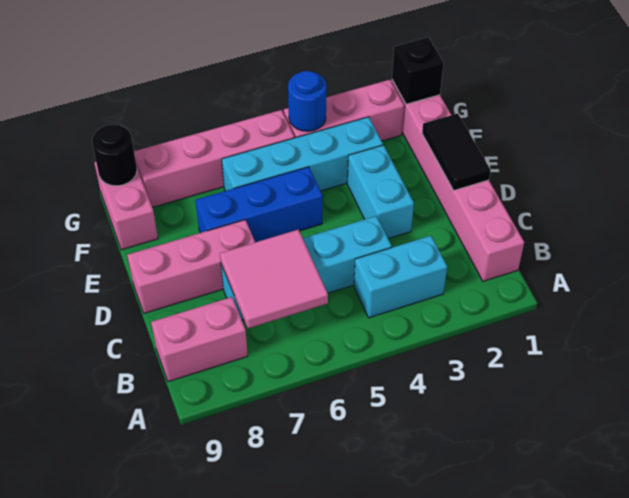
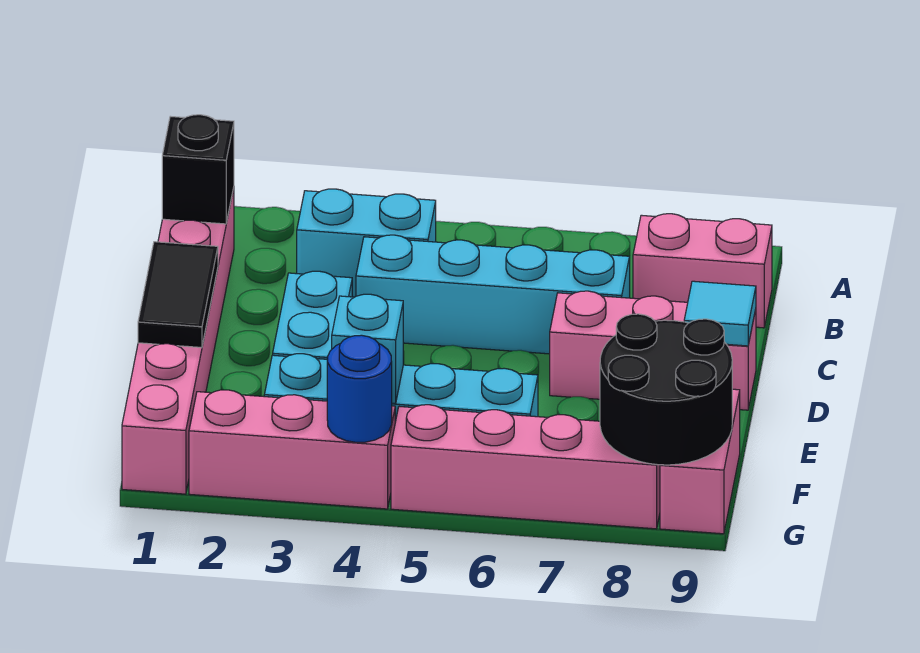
pink 2x2 tile [220,230,328,328] -> none
none -> cyan 1x1 tile [684,281,756,346]
blue 1x3 brick [195,167,323,242] -> none
none -> cyan 1x1 brick [332,294,403,404]
black 1x1 brick [392,37,444,104] -> black 1x1 brick moved to [162,115,234,224]
black 1x1 round brick [92,124,137,186] -> black 2x2 round brick [600,314,732,465]

